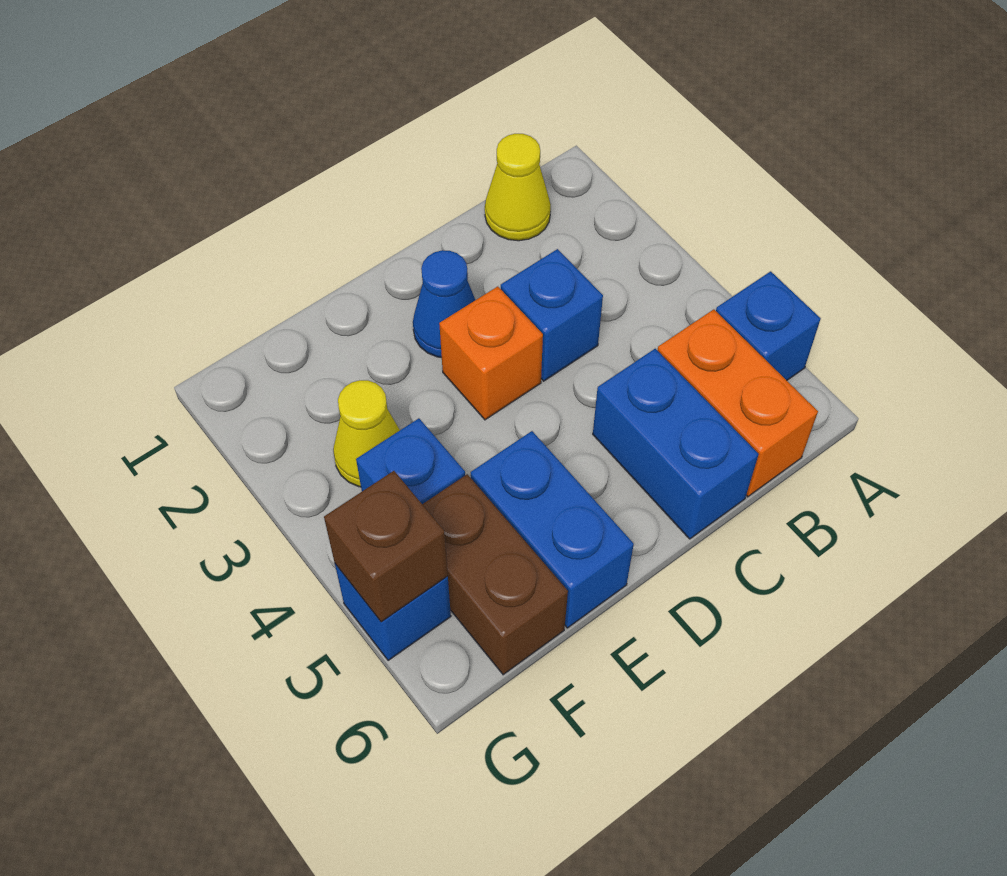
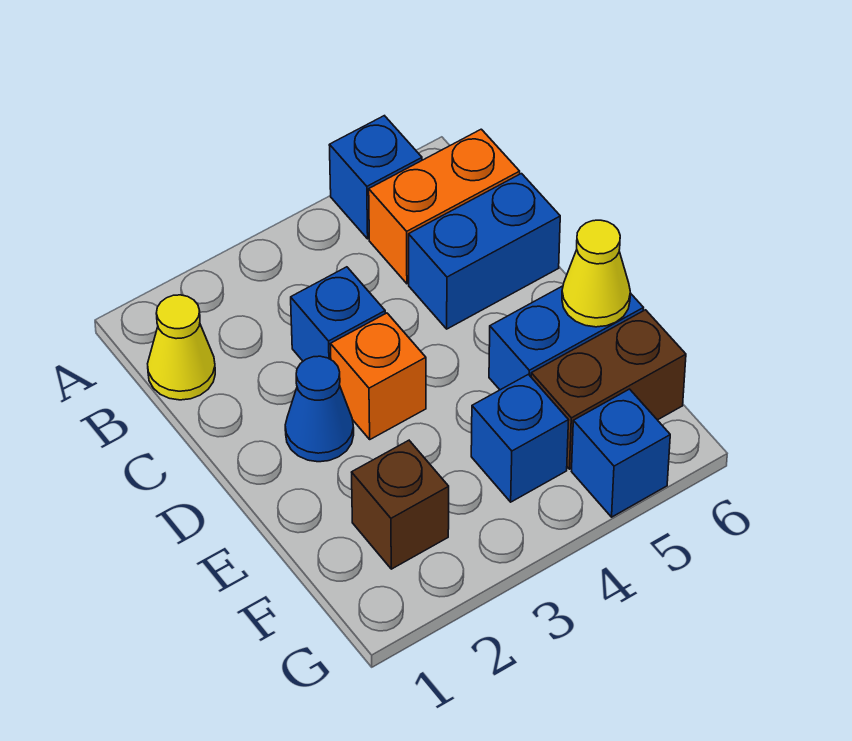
yellow 1x1 cone [333,380,400,487] -> yellow 1x1 cone moved to [562,220,630,327]
brown 1x1 brick [324,471,448,622] -> brown 1x1 brick moved to [352,440,449,569]

